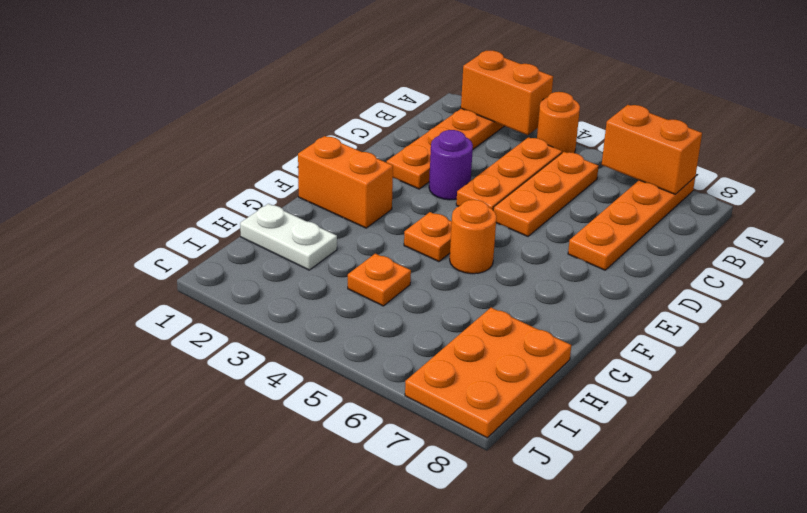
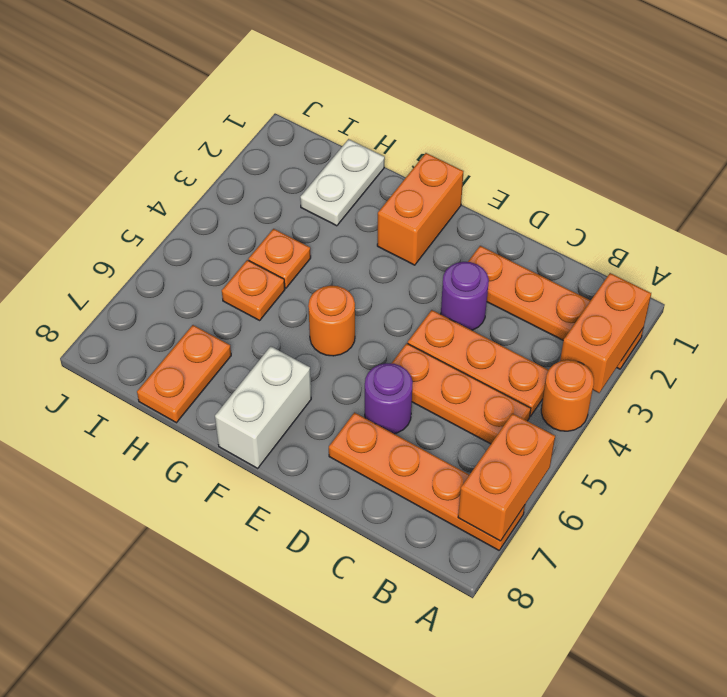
none -> purple 1x1 round brick [365,363,413,434]
orange 1x1 plate [404,212,452,262] -> orange 1x1 plate moved to [222,260,285,320]
none -> white 1x2 brick [215,346,311,468]
orange 2x3 plate [405,308,571,438] -> orange 1x2 plate [137,325,231,423]

